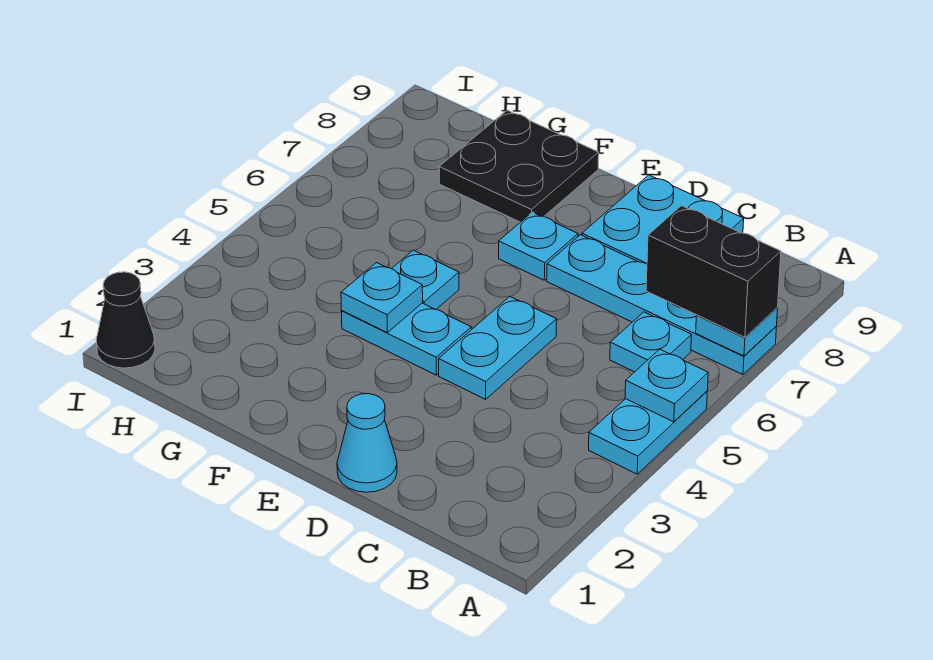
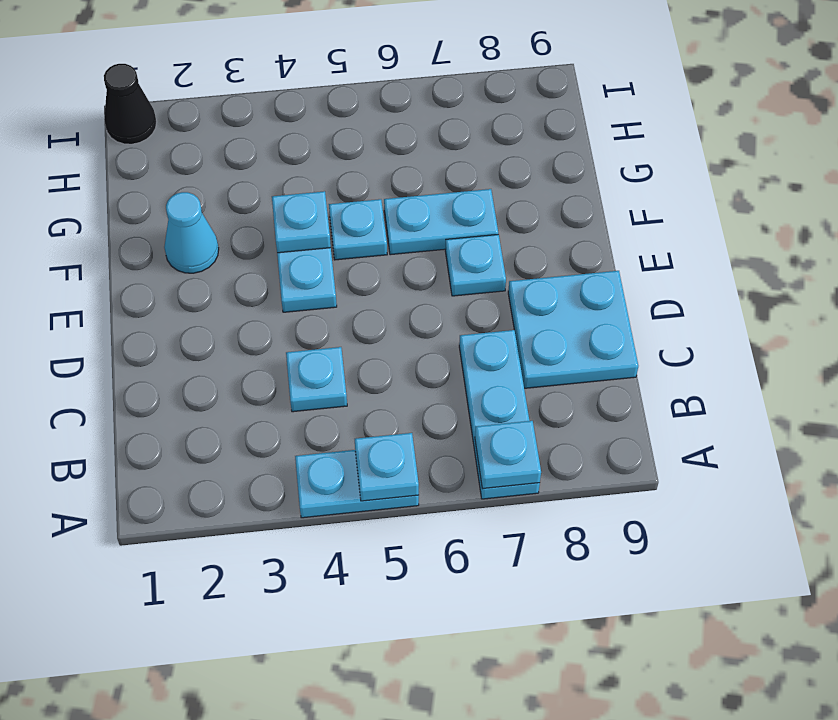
cyan 1x4 plate [547,235,776,375] -> cyan 1x3 plate [459,330,540,499]
black 1x2 brick [646,206,781,337] -> none
cyan 1x1 plate [610,312,692,372] -> cyan 1x1 plate moved to [286,347,347,412]
cyan 1x1 cone [337,394,397,492] -> cyan 1x1 cone moved to [164,192,219,273]
cyan 1x2 plate [439,297,557,399] -> cyan 1x2 plate moved to [384,189,498,255]
black 2x2 plate [439,111,599,222] -> none

